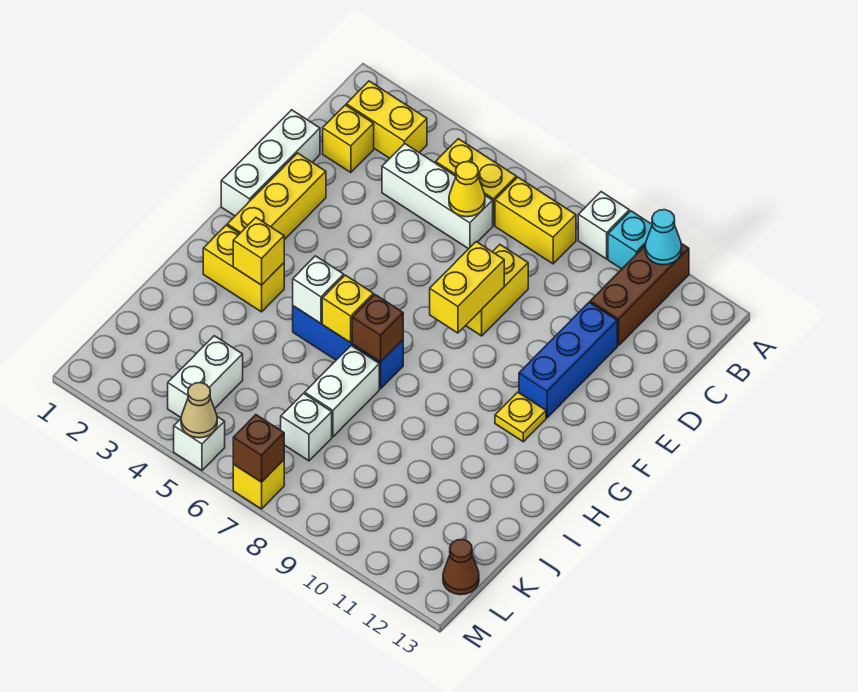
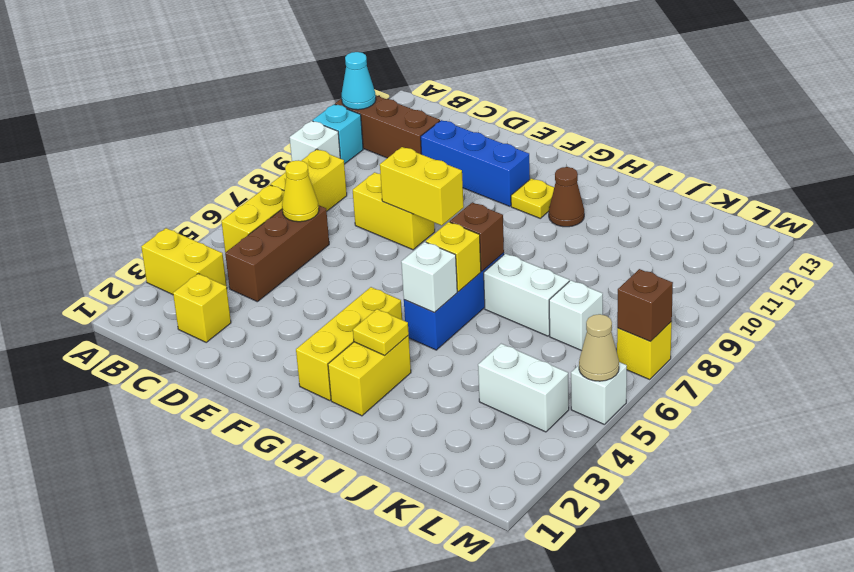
yellow 1x2 brick [346,81,427,158] -> yellow 1x2 brick turned to [141,228,227,295]
white 1x3 brick [382,144,493,249] -> brown 1x3 brick [225,205,329,302]
white 1x3 brick [221,110,320,216] -> none
yellow 1x3 brick [227,153,326,240] -> yellow 1x3 brick turned to [296,287,402,400]
yellow 1x1 brick [233,218,284,285] -> yellow 1x1 plate [353,309,409,355]
brown 1x1 cone [443,539,479,595] -> brown 1x1 cone moved to [549,167,584,227]

